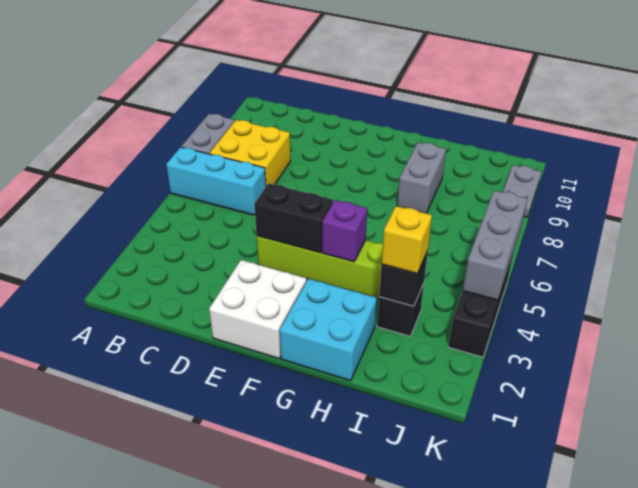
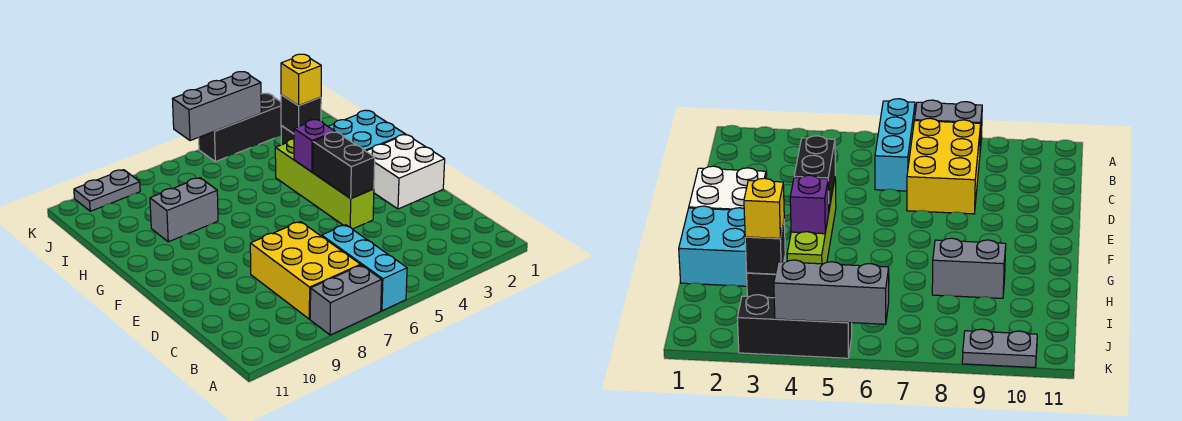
yellow 2x2 brick [209,120,291,186] -> yellow 2x3 brick [250,222,360,319]

